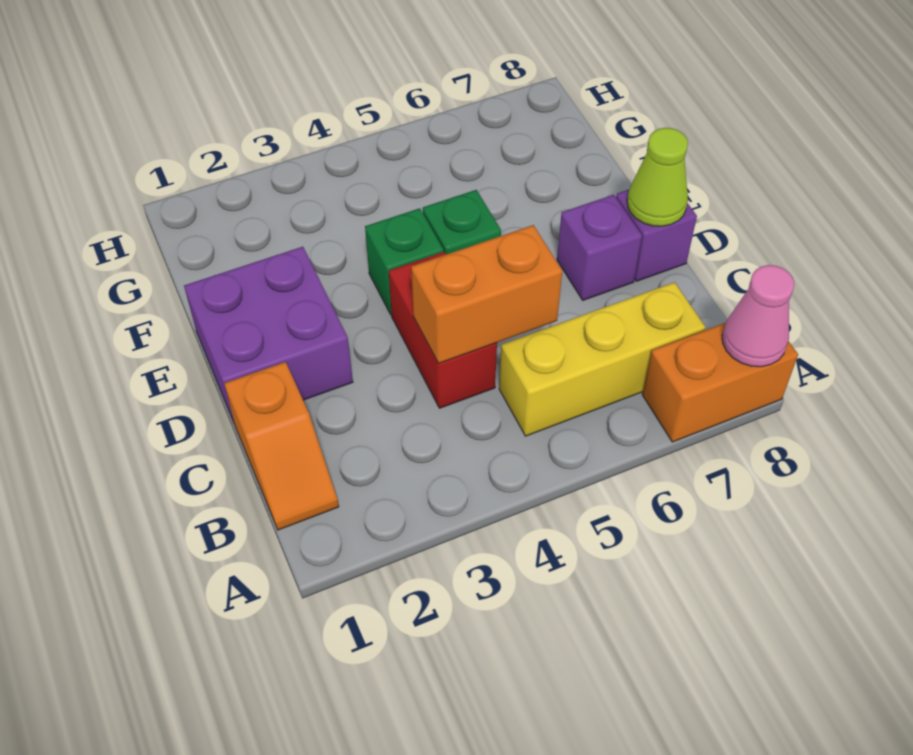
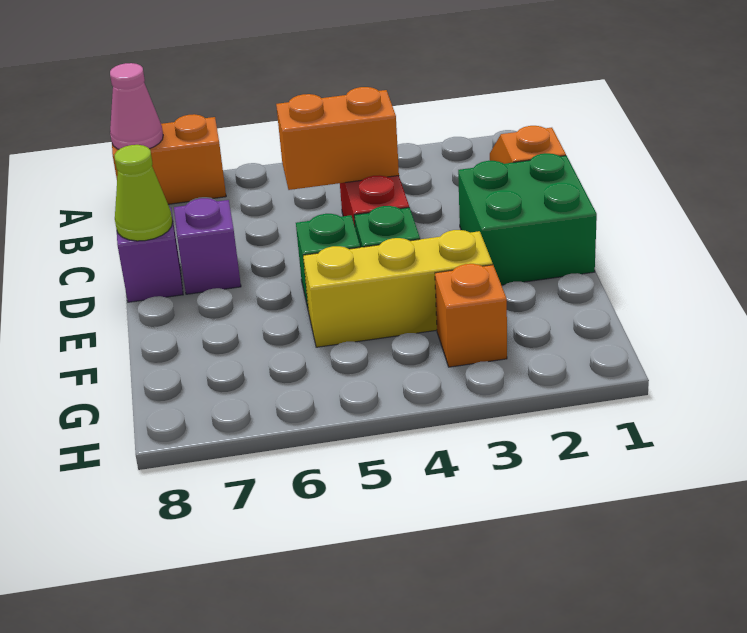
yellow 1x3 brick [499,282,706,436] -> yellow 1x3 brick moved to [303,230,493,347]
purple 2x2 brick [184,247,353,422] -> green 2x2 brick [458,153,597,285]
none -> orange 1x1 brick [435,264,507,367]

